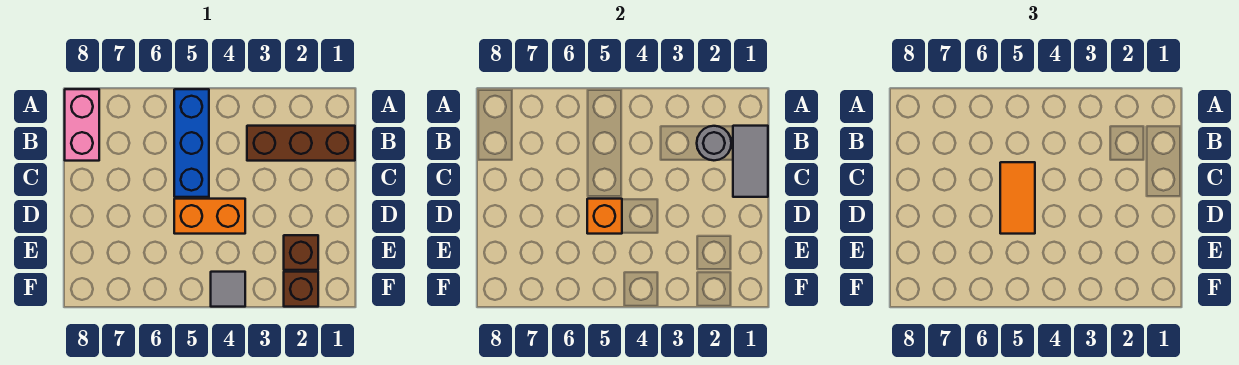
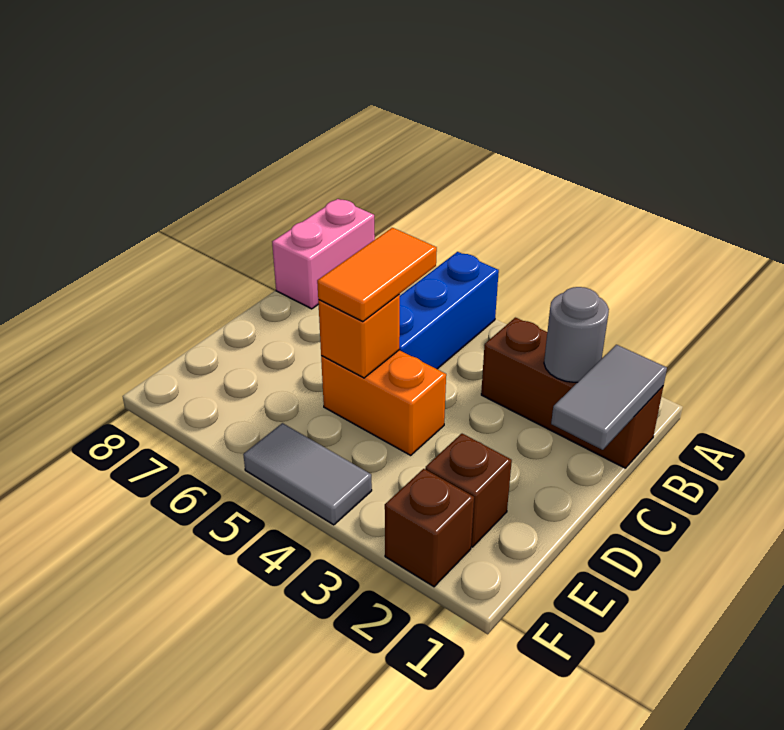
grey 1x1 tile [211,272,245,307] -> grey 1x2 tile [243,423,372,525]

